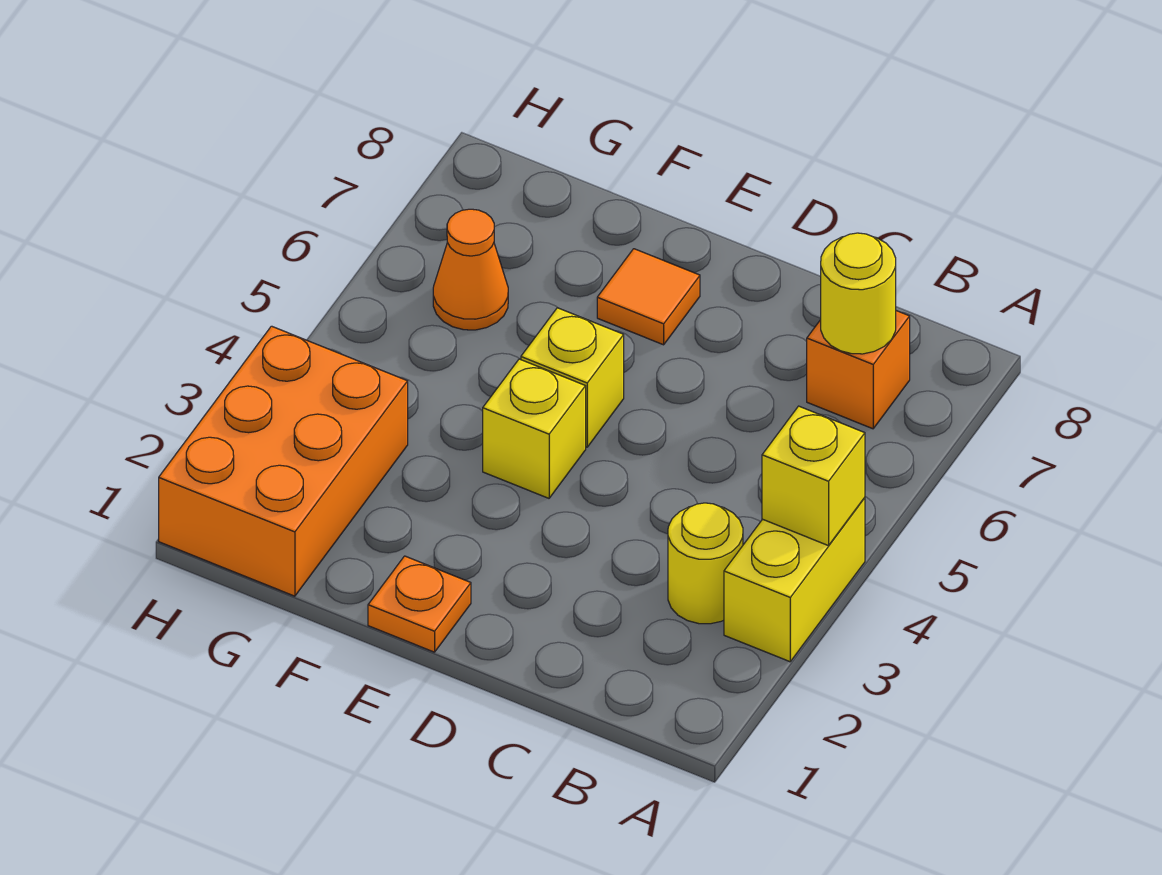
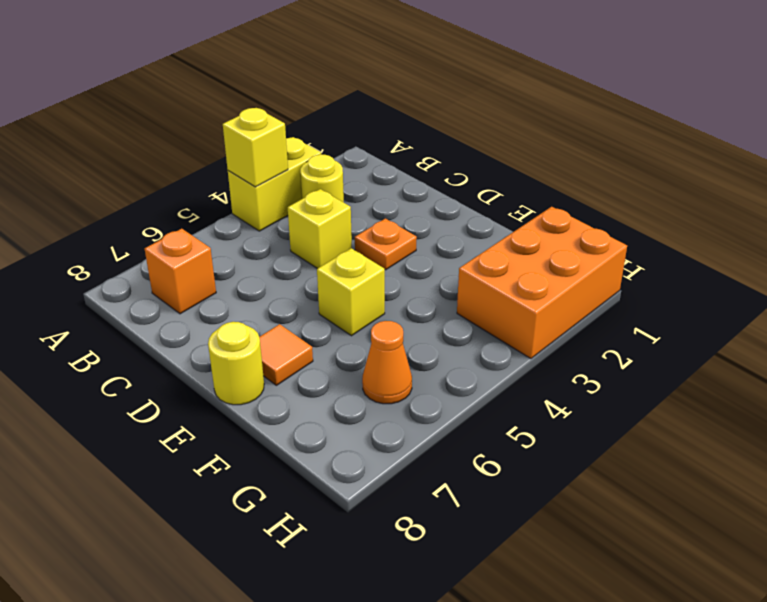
yellow 1x1 round brick [821,233,896,354] -> yellow 1x1 round brick moved to [208,322,264,405]
orange 1x1 plate [368,556,471,652] -> orange 1x1 plate moved to [355,218,417,270]
yellow 1x1 brick [483,359,586,498] -> yellow 1x1 brick moved to [288,189,352,269]

